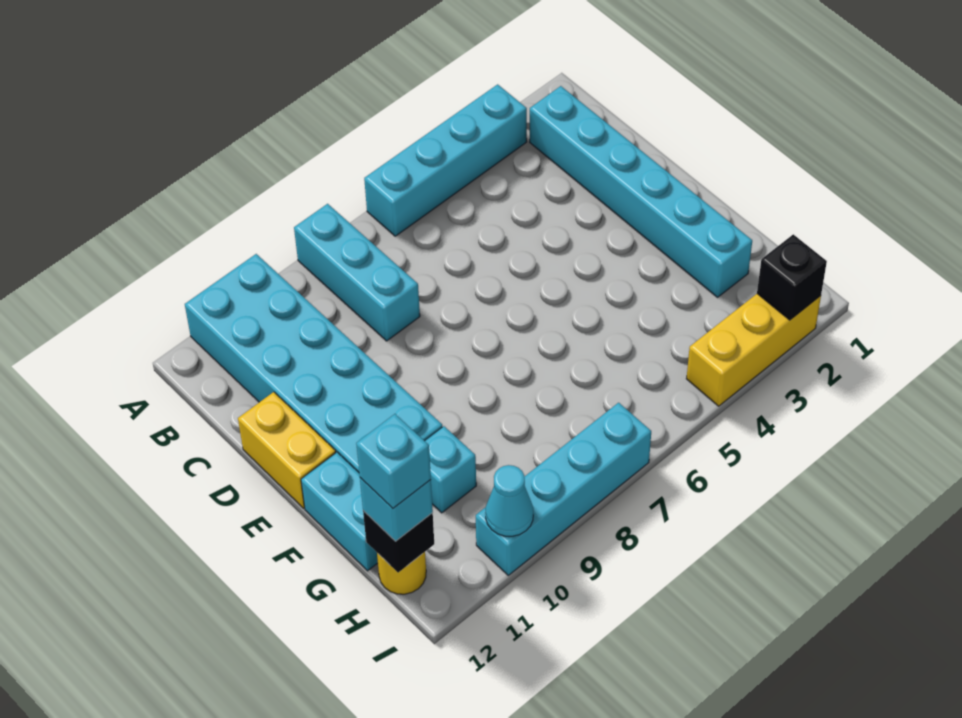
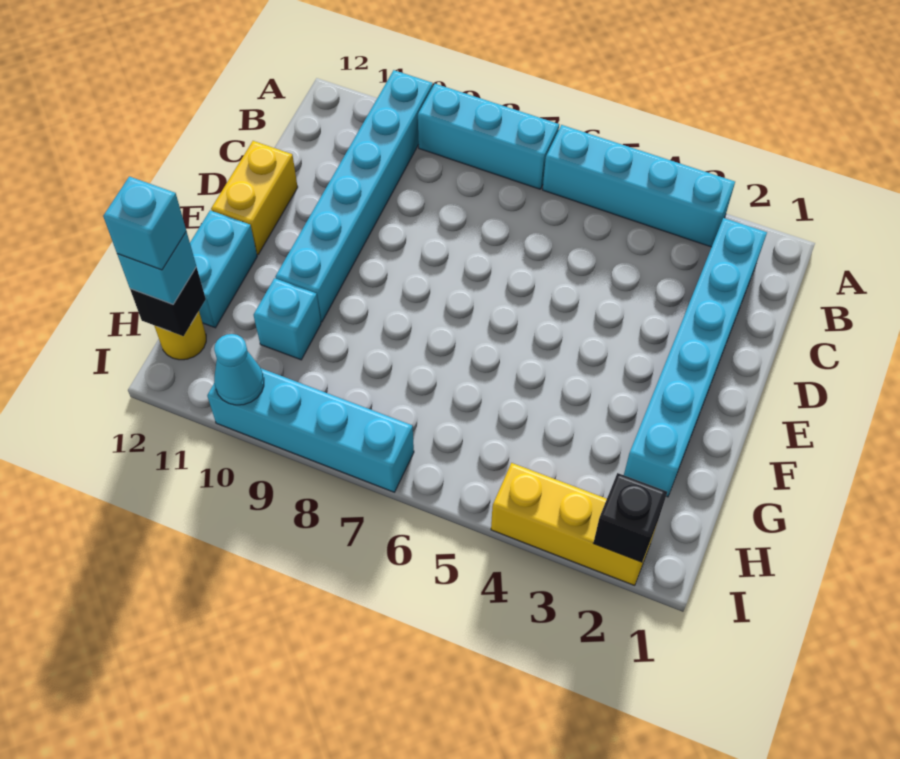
cyan 1x3 brick [294,204,420,341] -> cyan 1x3 brick turned to [418,84,559,189]
cyan 2x6 brick [185,254,442,472] -> cyan 1x6 brick [275,70,433,322]

